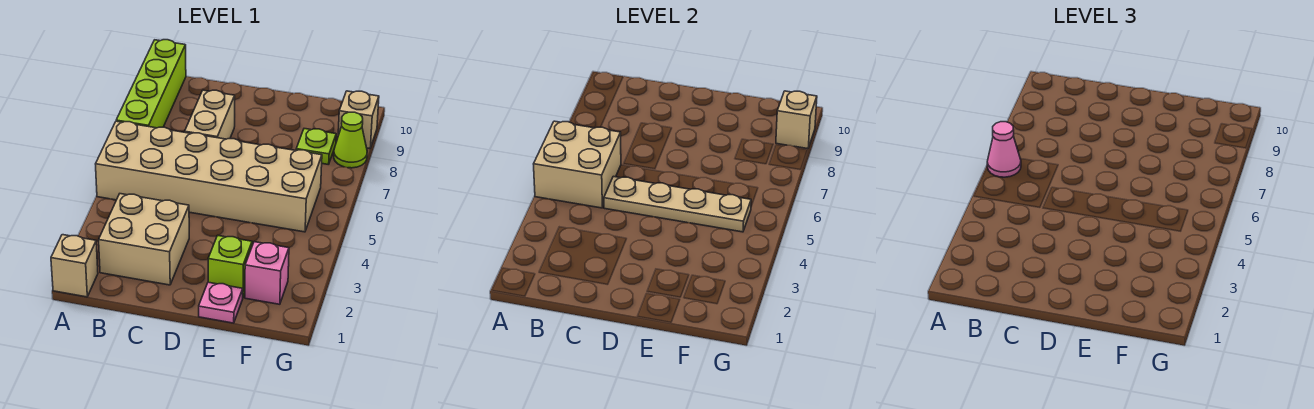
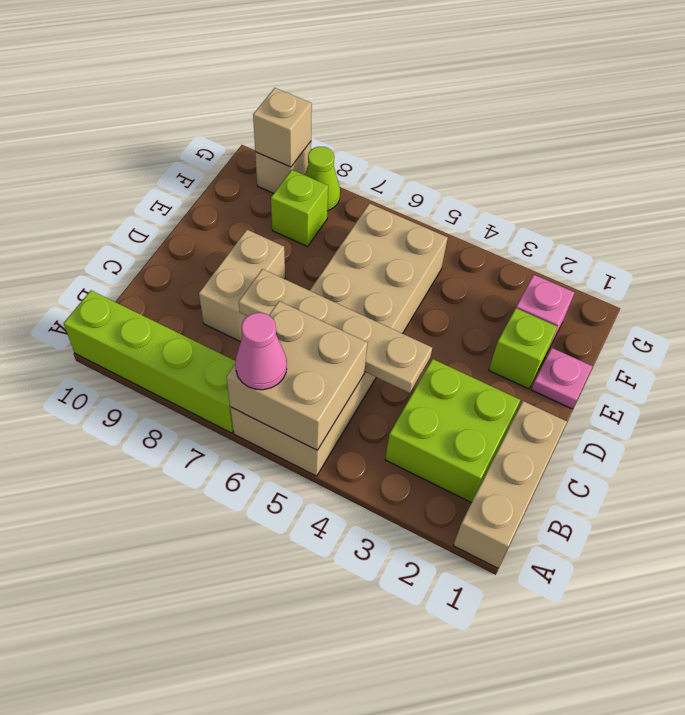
tan 1x1 brick [51,235,98,297] -> tan 1x3 brick [453,401,567,568]
tan 2x2 brick [99,194,189,285] -> lime 2x2 brick [385,359,520,503]
tan 1x4 plate [604,176,751,232] -> tan 1x4 plate turned to [239,269,432,393]
tan 1x2 brick [185,90,235,139] -> tan 1x2 brick turned to [199,230,285,342]
lime 1x1 plate [296,129,336,165] -> lime 1x1 brick [271,170,328,246]

